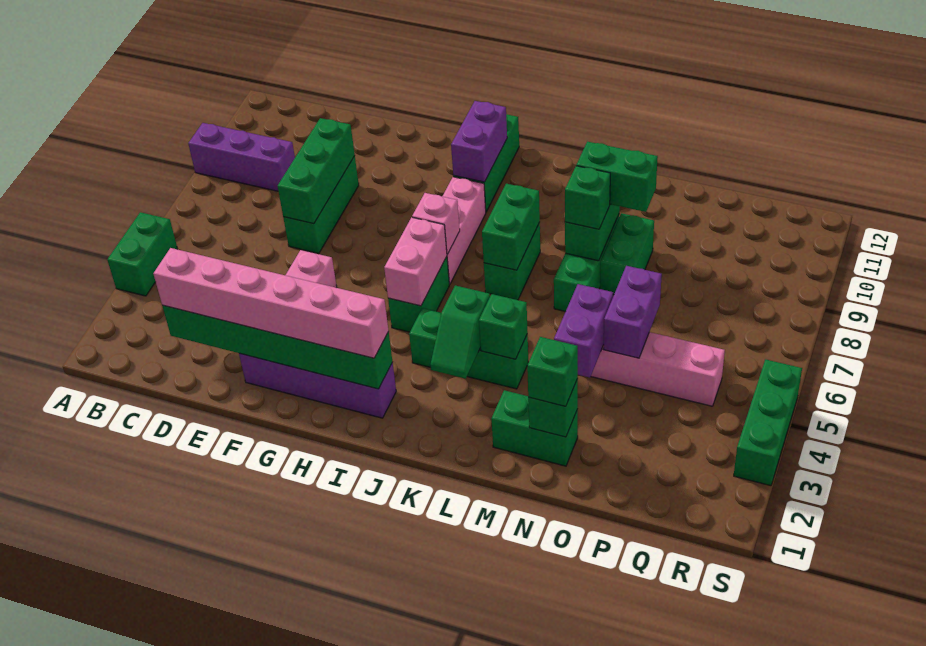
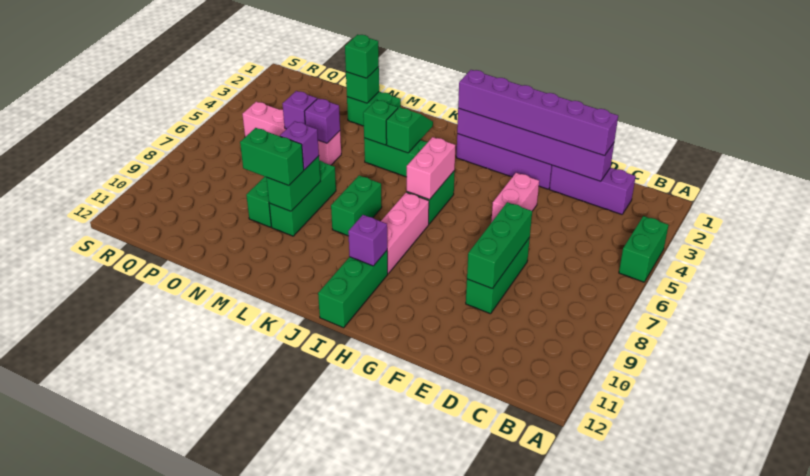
purple 1x3 brick [188,123,295,191] -> purple 1x3 brick moved to [550,165,636,214]
green 1x6 brick [162,305,392,389] -> purple 1x6 brick [457,108,614,181]
pink 1x6 brick [153,248,389,358] -> purple 1x6 brick [458,70,618,156]
pink 1x1 brick [412,193,460,254] -> none
purple 1x2 brick [451,101,507,182] -> purple 1x1 brick [348,215,387,266]
green 1x2 brick [482,184,540,270] -> none
green 1x1 brick [565,166,610,229] -> purple 1x1 brick [280,121,319,170]
purple 1x2 brick [554,284,613,378] -> purple 1x1 brick [304,98,340,143]
purple 1x2 brick [604,266,662,358] -> purple 1x1 brick [283,91,317,129]
green 1x3 brick [734,359,802,486] -> none

